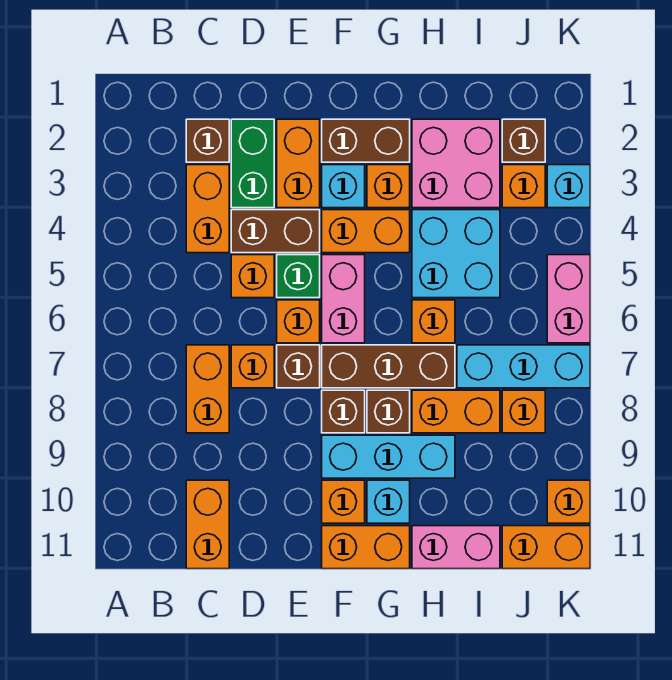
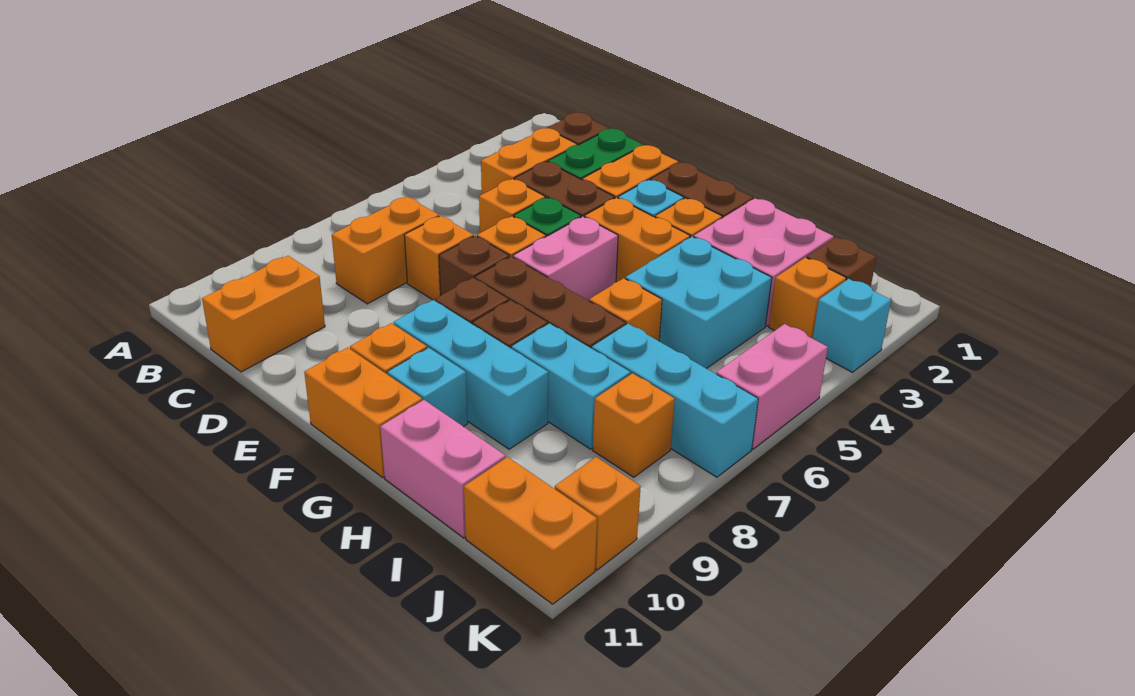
orange 1x2 brick [412,390,500,433] -> cyan 1x2 brick [512,323,630,449]

